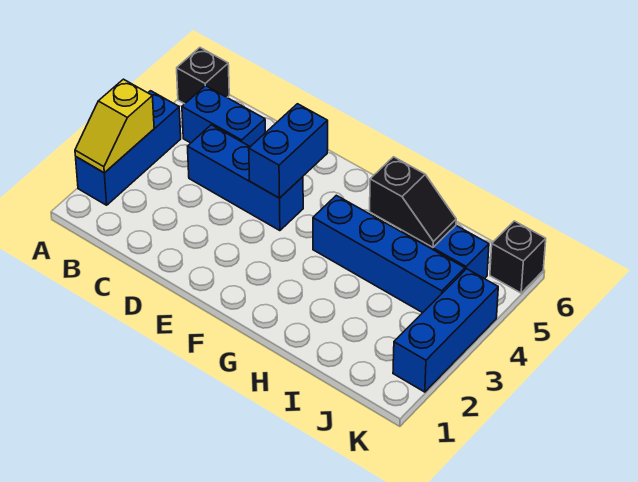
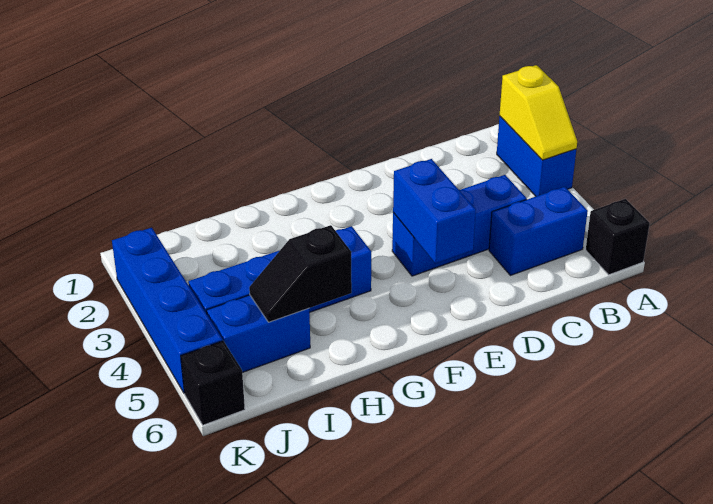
blue 1x3 brick [76,91,181,205] -> blue 1x2 brick [497,116,576,196]
yellow 1x2 slope [75,79,154,173] -> yellow 1x2 slope turned to [500,65,577,160]
blue 1x3 brick [393,269,498,392] -> blue 1x4 brick [112,228,223,394]

